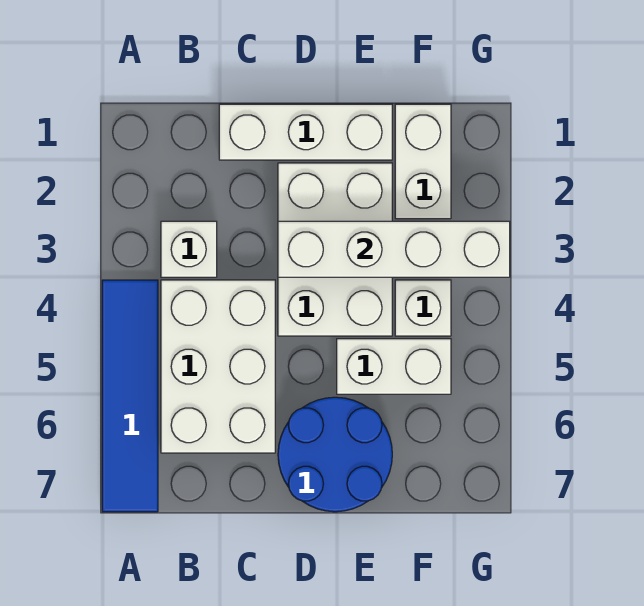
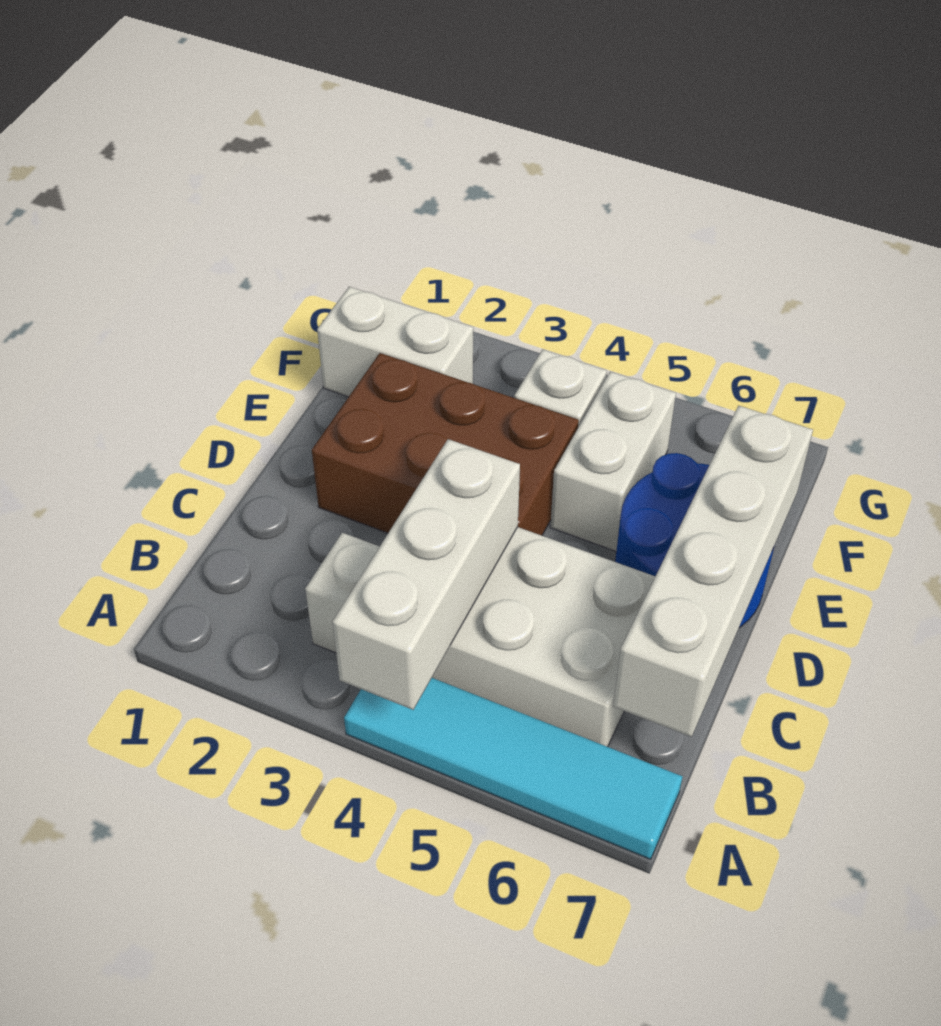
blue 1x4 tile [102,280,158,512] -> cyan 1x4 tile [344,678,682,859]
white 1x3 brick [219,104,392,160] -> white 1x3 brick moved to [333,439,520,710]
white 2x3 brick [278,163,392,336] -> brown 2x3 brick [312,353,579,536]
white 1x4 brick [278,221,510,277] -> white 1x4 brick moved to [613,406,813,737]

